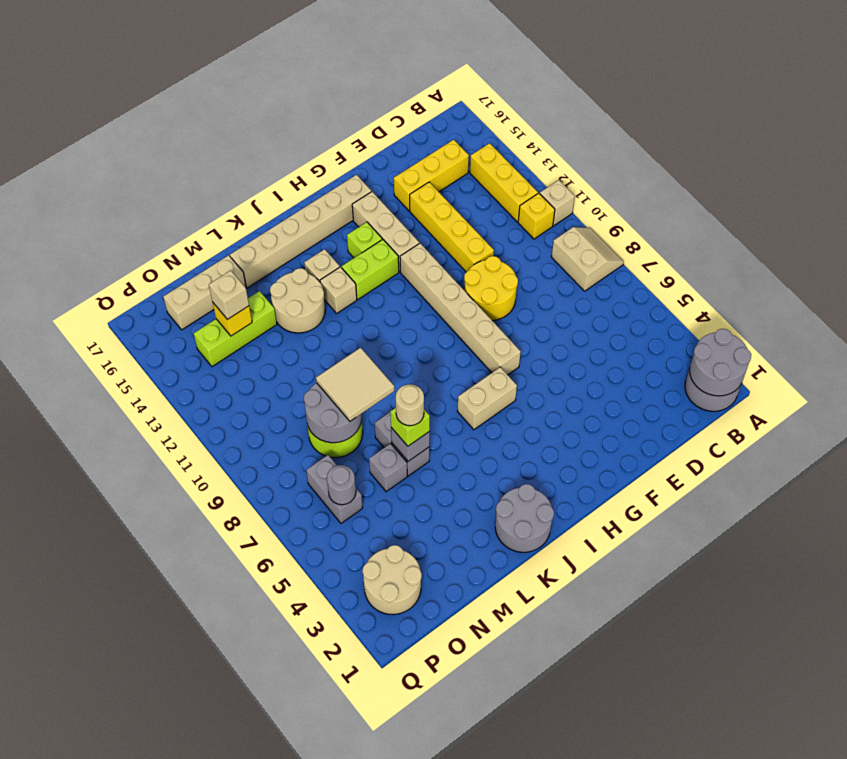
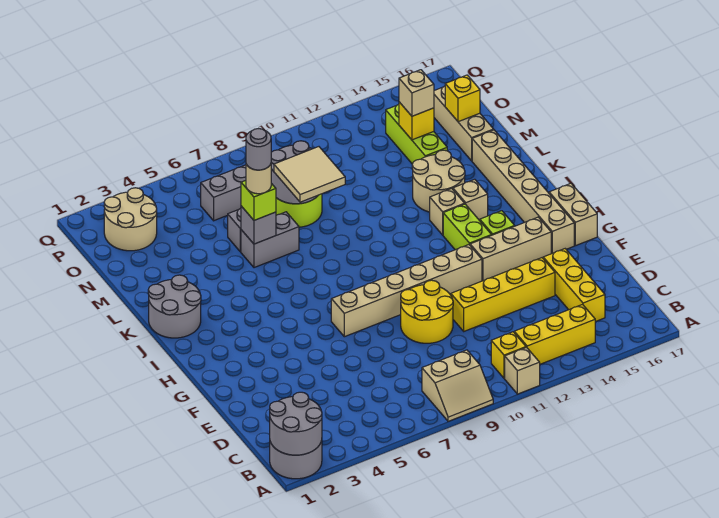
tan 1x2 brick [457,367,517,430] -> tan 1x2 brick moved to [549,183,597,246]
none -> yellow 1x1 brick [445,75,480,122]
grey 1x1 round brick [327,465,356,505] -> grey 1x1 round brick moved to [246,129,271,170]

